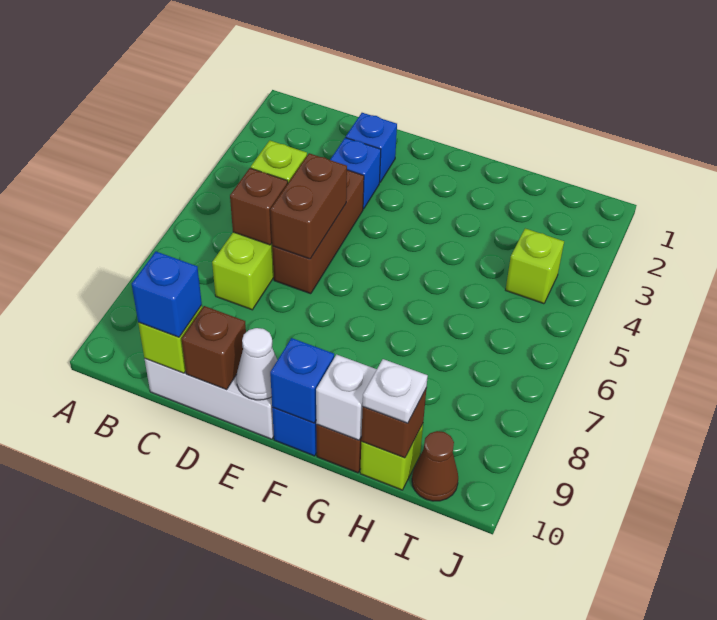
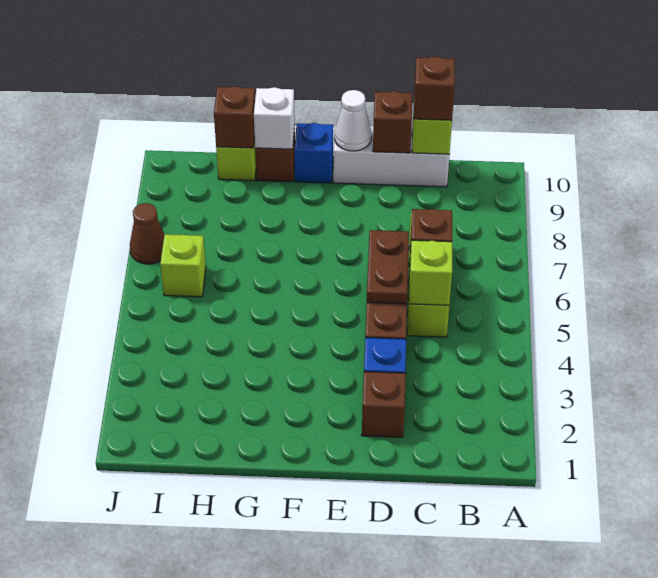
blue 1x1 brick [132,251,202,337] -> brown 1x1 brick [414,57,455,120]
blue 1x1 brick [346,113,397,182] -> brown 1x1 brick [362,372,406,437]
brown 1x2 brick [270,153,347,259] -> brown 1x2 plate [367,230,409,304]
blue 1x1 brick [270,338,334,423] -> none
white 1x1 plate [363,359,428,423] -> none
lime 1x1 brick [506,229,564,304] -> lime 1x1 brick moved to [160,234,206,297]
brown 1x1 cone [412,431,458,501] -> brown 1x1 cone moved to [130,203,164,264]

